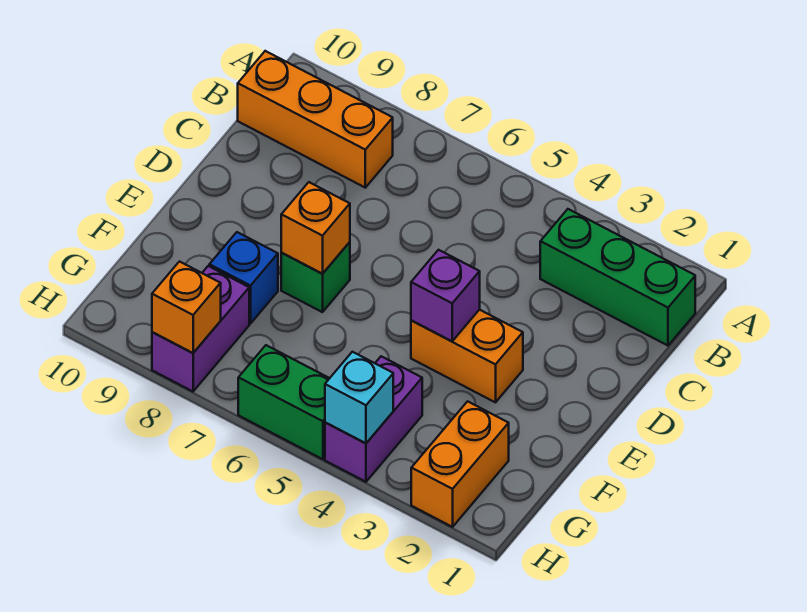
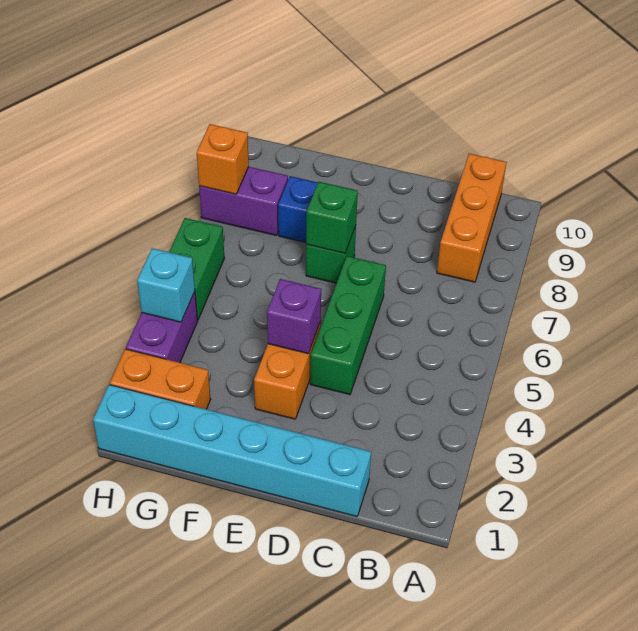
green 1x3 brick [540,209,695,346] -> green 1x3 brick moved to [310,256,386,395]
none -> cyan 1x6 brick [93,385,371,517]
orange 1x1 brick [281,182,350,274] -> green 1x1 brick [306,182,358,253]
purple 1x2 brick [325,356,422,482] -> purple 1x2 brick turned to [126,292,198,363]

